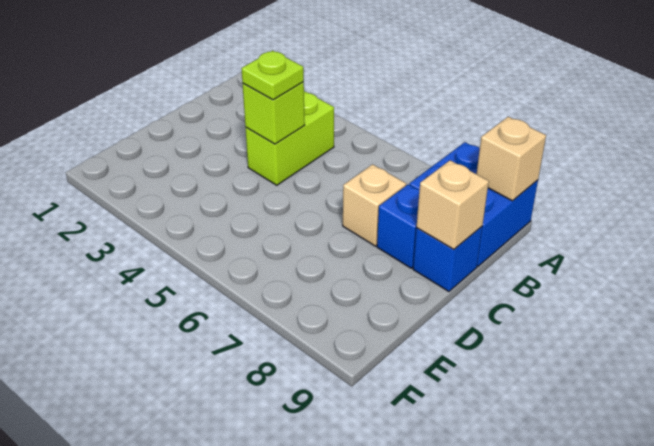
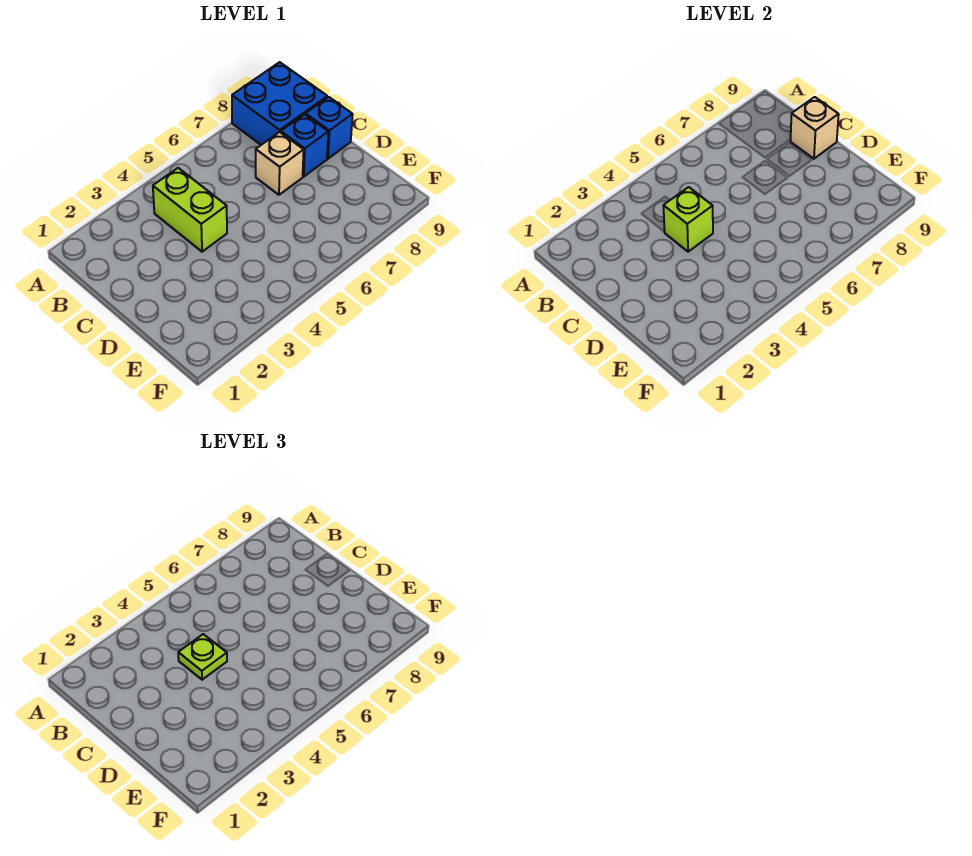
tan 1x1 brick [477,117,546,201] -> none

